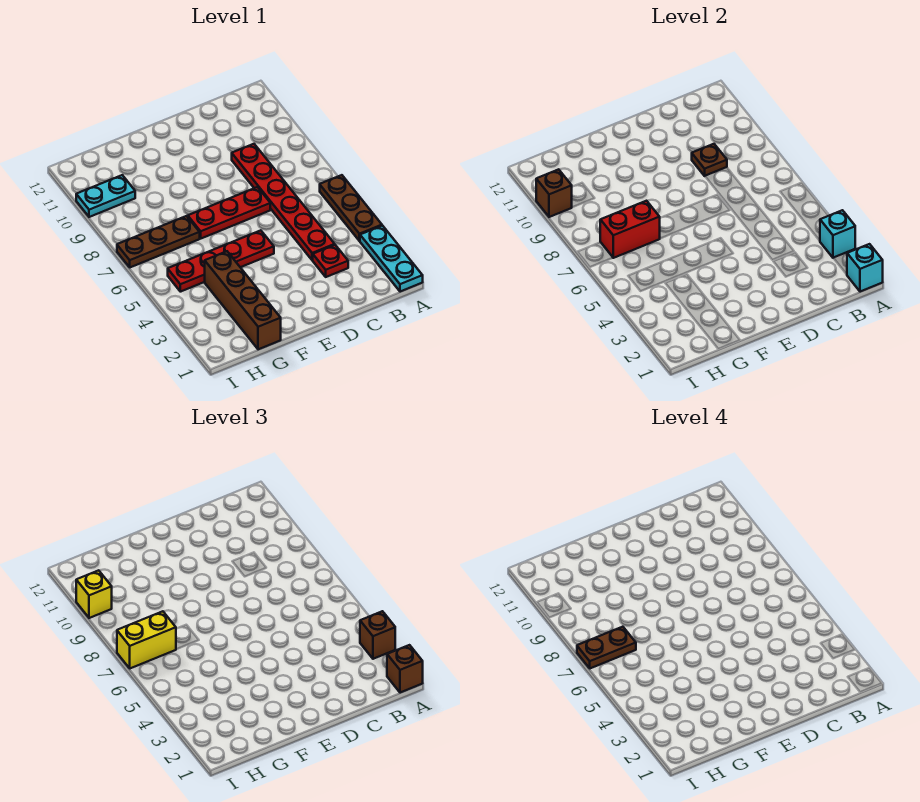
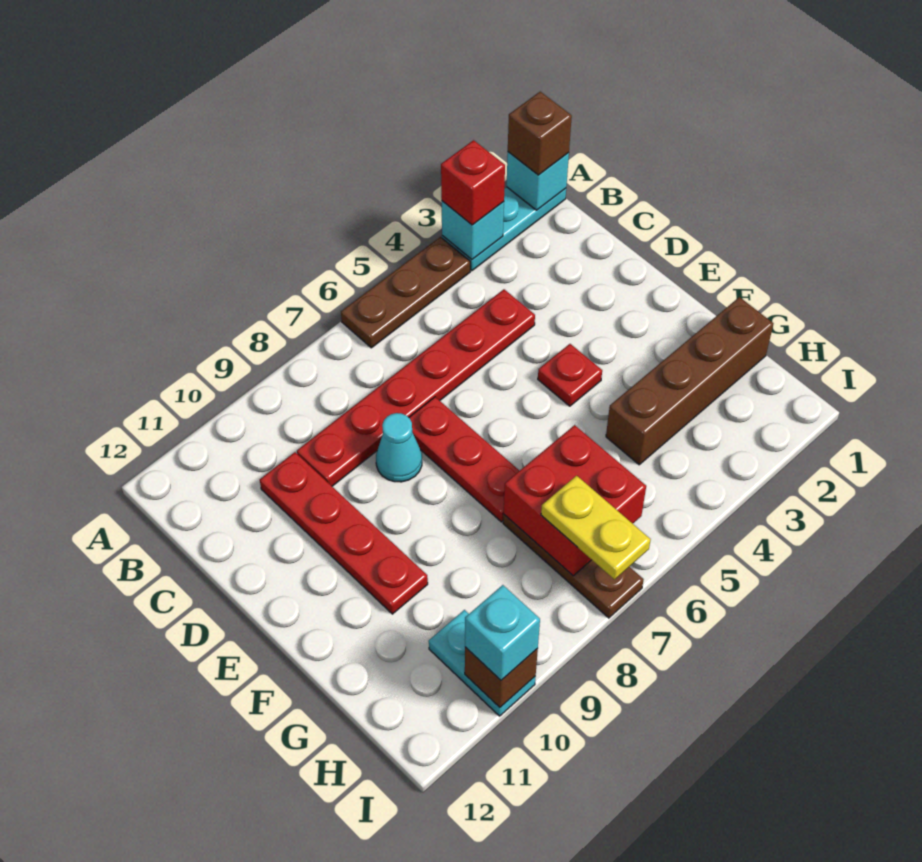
brown 1x1 brick [360,611,395,659] -> red 1x1 brick [441,140,505,225]
red 1x1 plate [313,245,348,277] -> red 1x1 plate moved to [538,344,602,406]
brown 1x1 plate [692,144,727,176] -> none
none -> cyan 1x1 cone [376,413,422,482]
red 1x4 plate [168,230,274,292] -> red 1x4 plate moved to [260,452,428,614]
red 1x2 brick [600,201,660,258] -> red 2x2 brick [504,425,646,576]
yellow 1x2 brick [117,611,176,668] -> yellow 1x2 plate [541,476,651,580]
brown 1x2 plate [577,627,636,668] -> none
yellow 1x1 brick [76,570,112,618] -> cyan 1x1 brick [465,585,540,680]

